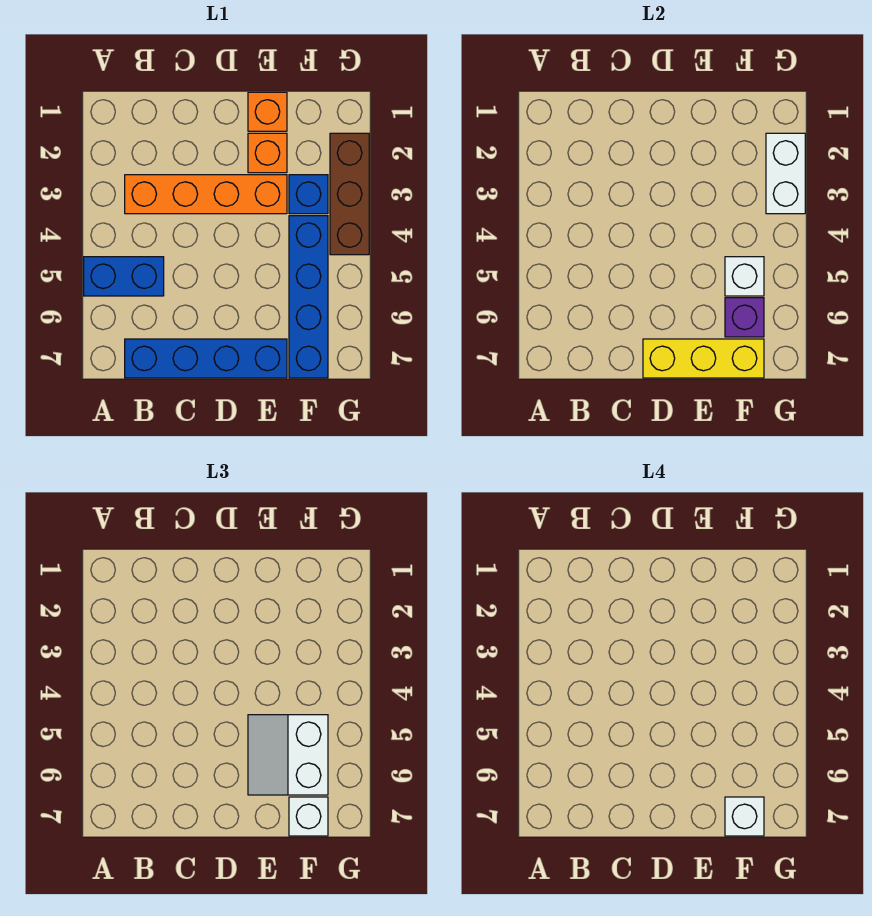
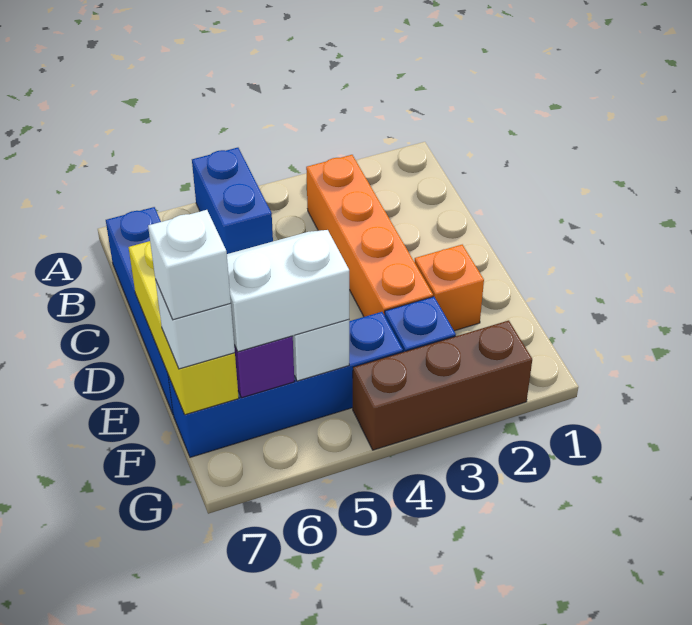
orange 1x1 brick [248,92,287,131] -> none
white 1x2 brick [766,133,805,214] -> none

